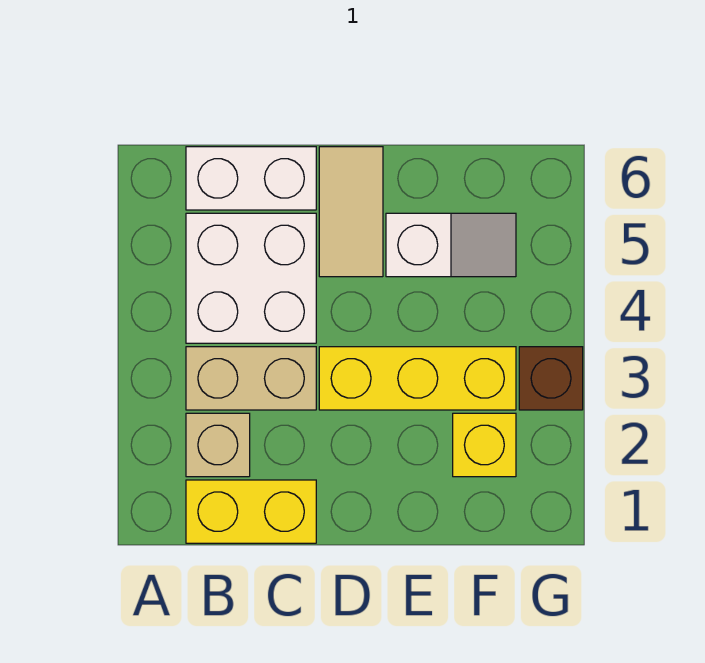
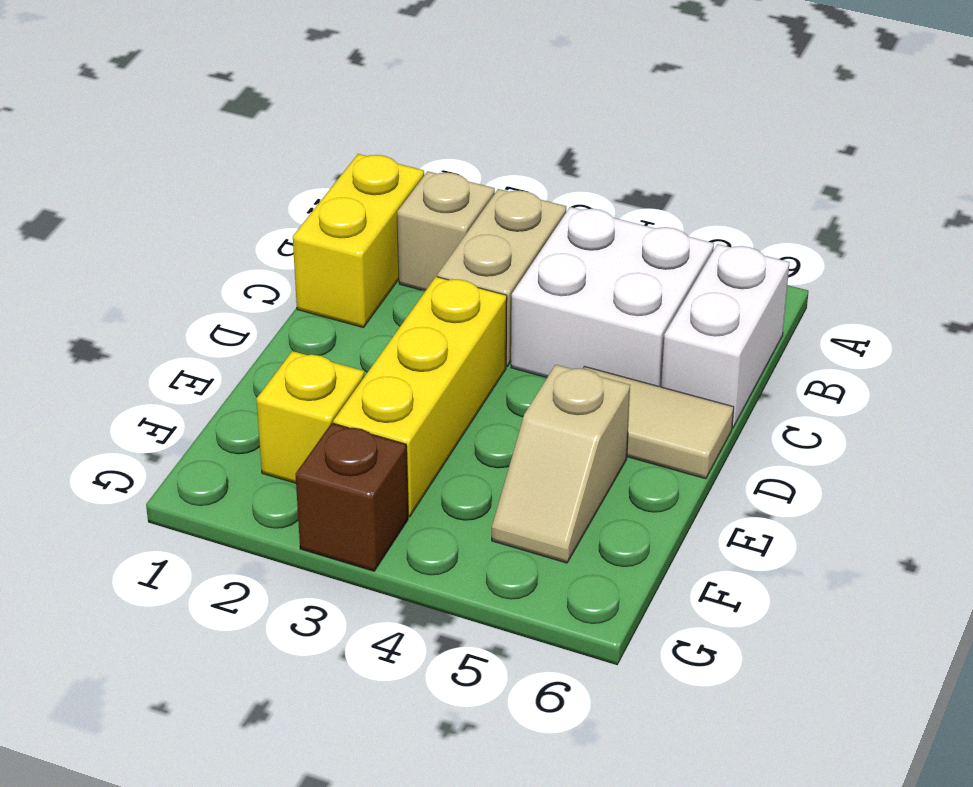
white 1x2 slope [386,213,516,277] -> tan 1x2 slope [492,365,630,563]

